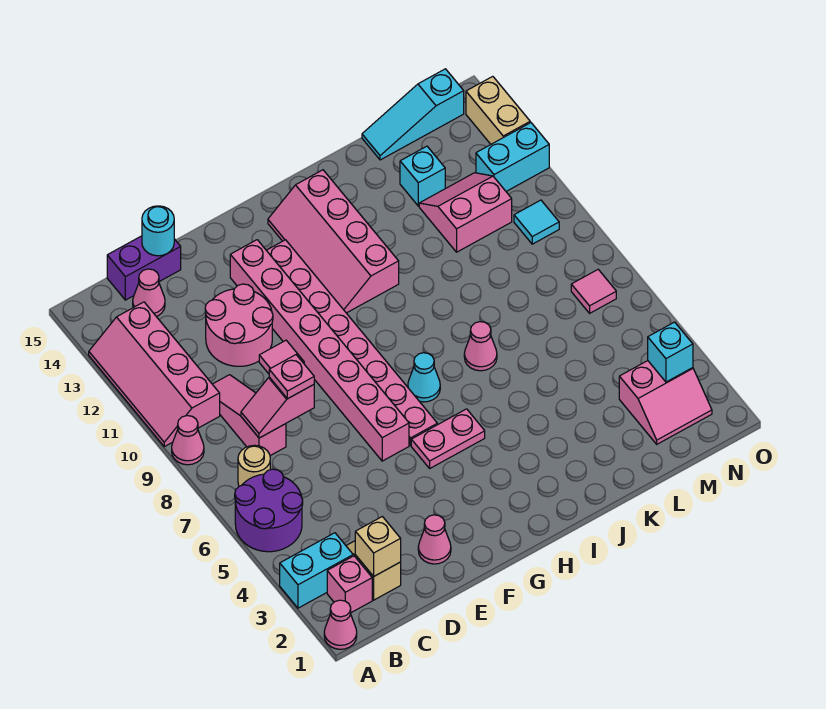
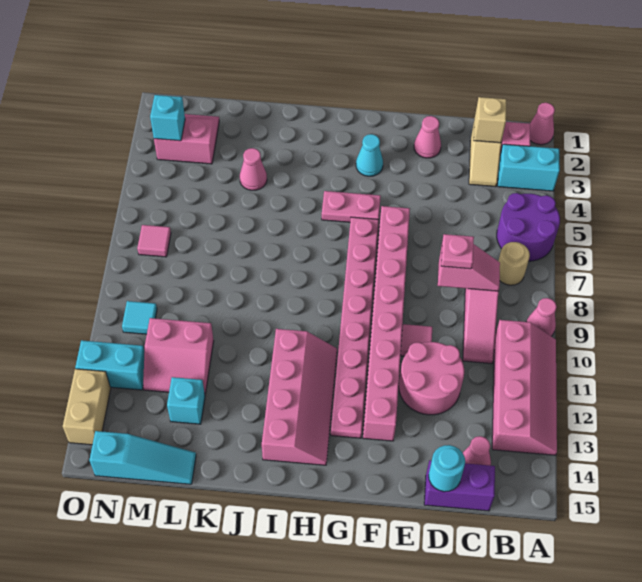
cyan 1x1 cone [408,353,440,402] -> cyan 1x1 cone moved to [356,134,383,176]
pink 1x1 cone [464,322,497,371] -> pink 1x1 cone moved to [240,148,267,190]

